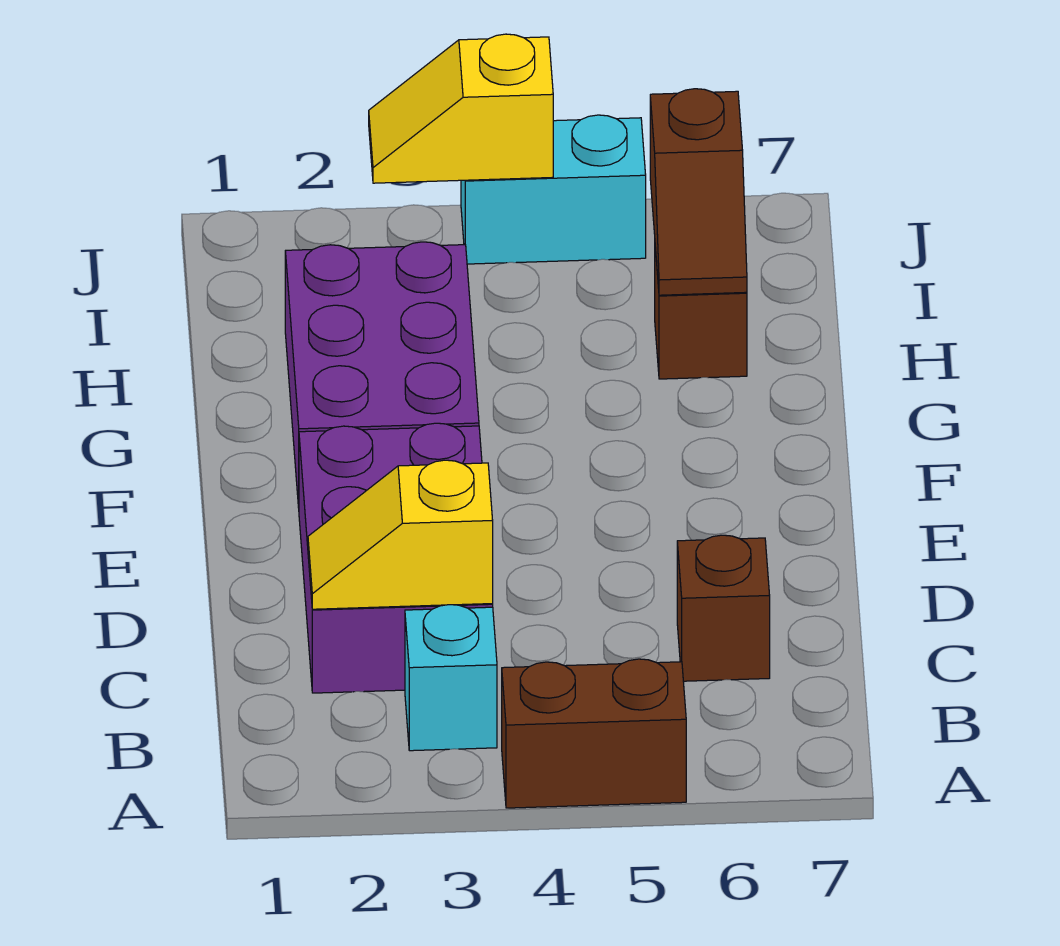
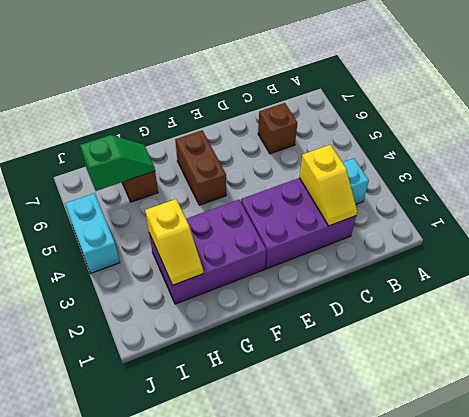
brown 1x2 brick [502,659,686,808] -> brown 1x2 brick moved to [175,130,226,205]
brown 1x2 slope [650,89,747,295] -> green 1x2 slope [80,135,155,191]
yellow 1x2 slope [369,34,553,183] -> yellow 1x2 slope moved to [145,199,203,285]

